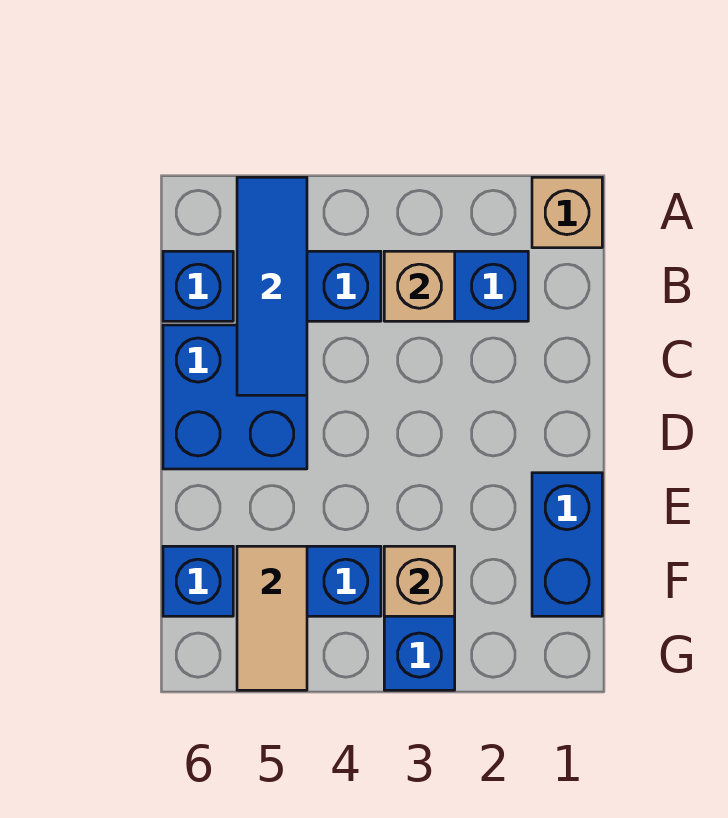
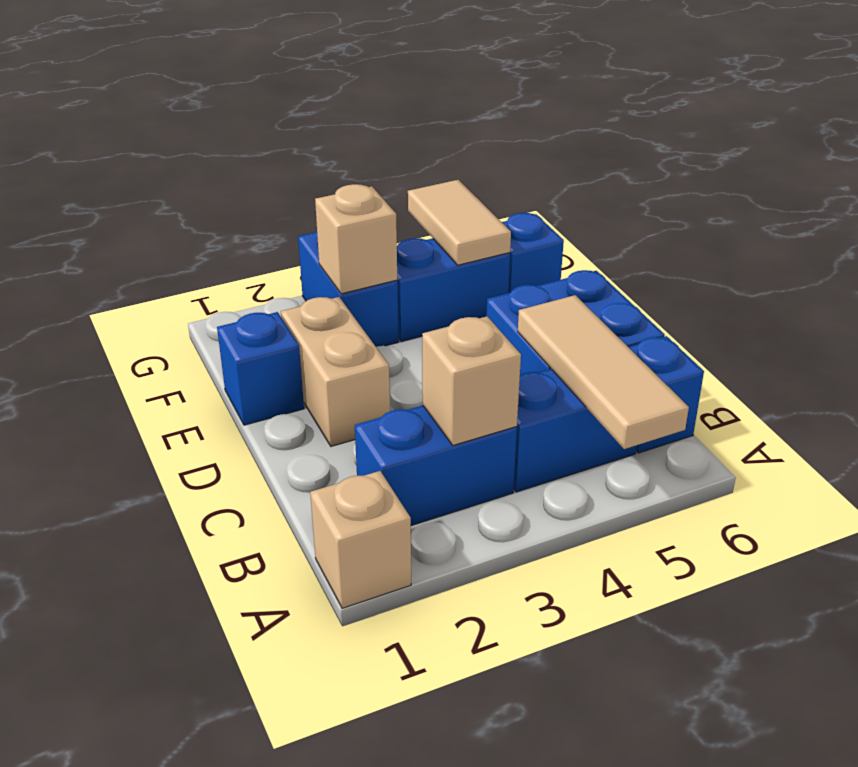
blue 1x3 tile [237,177,307,395] -> tan 1x3 tile [518,295,689,449]
none -> tan 1x2 brick [281,297,390,446]
blue 1x2 brick [532,473,602,616] -> blue 1x1 brick [217,312,304,425]

